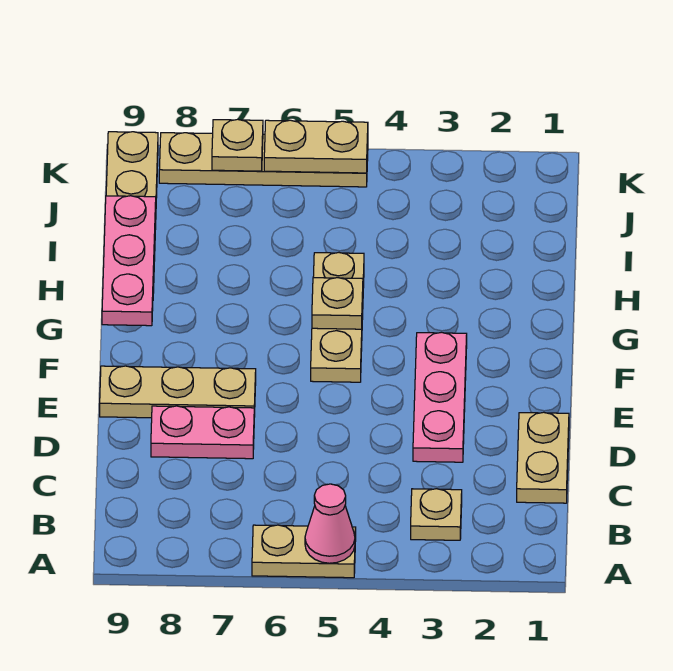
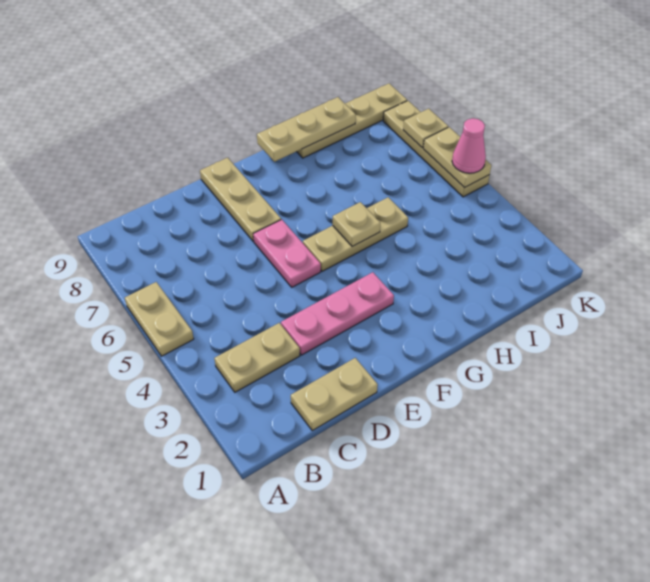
pink 1x1 cone [305,484,355,563] -> pink 1x1 cone moved to [452,118,486,173]
tan 1x1 plate [411,489,462,540] -> tan 1x2 plate [214,323,300,392]
pink 1x2 plate [151,406,254,459] -> pink 1x2 plate moved to [253,220,321,287]
pink 1x3 plate [102,196,156,326] -> tan 1x3 plate [257,97,356,162]

